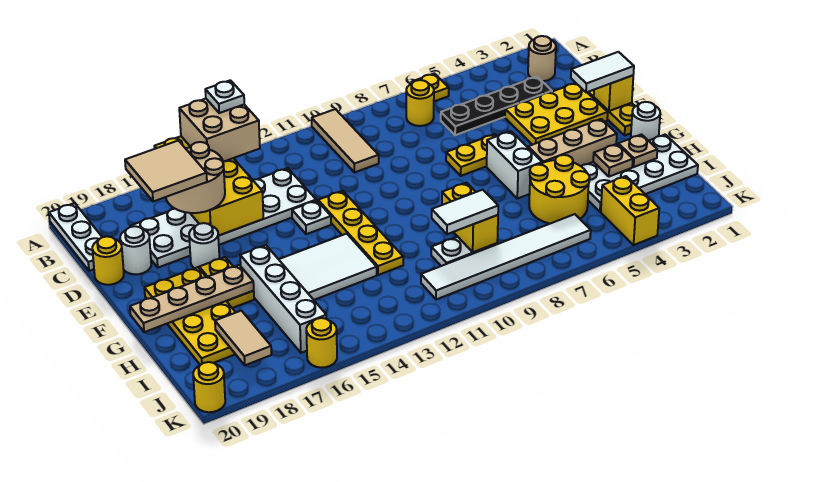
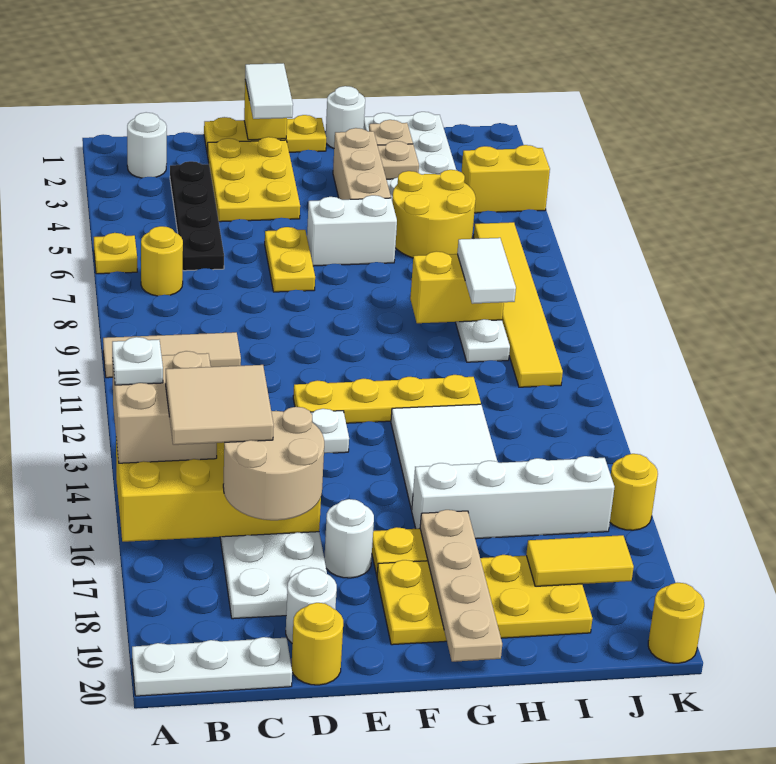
tan 1x1 round brick [528,36,556,81] -> white 1x1 round brick [127,112,167,178]
tan 2x2 tile [125,141,207,202] -> tan 2x2 tile moved to [166,365,274,445]
tan 1x2 tile [215,311,271,365] -> yellow 1x2 tile [526,535,634,586]
white 1x6 tile [421,214,591,300] -> yellow 1x6 tile [474,222,563,387]

